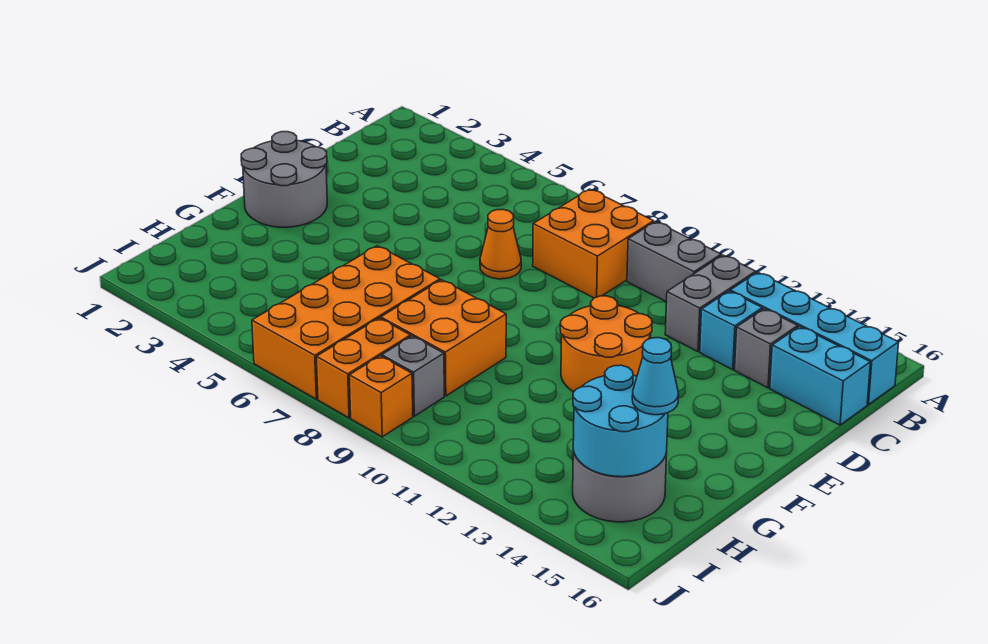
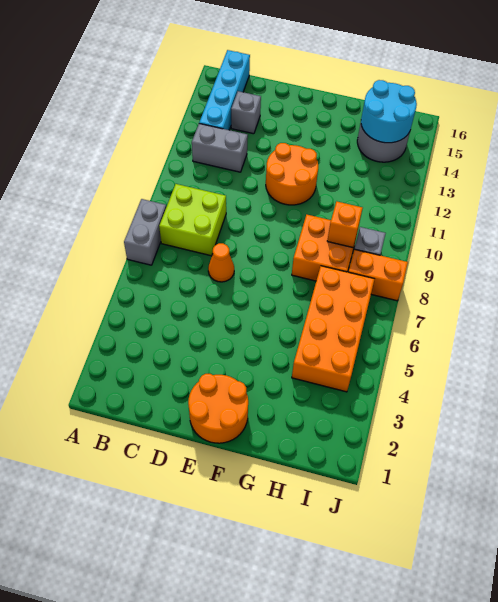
orange 2x2 brick [533,189,654,298] -> lime 2x2 brick [159,184,226,256]
grey 1x2 brick [627,222,721,302] -> grey 1x2 brick moved to [124,199,166,265]
cyan 1x1 brick [700,291,762,370] -> none
cyan 1x2 brick [770,326,870,425] -> none
grey 2x2 round brick [241,132,327,227] -> orange 2x2 round brick [188,374,248,443]
orange 2x4 brick [252,246,440,399] -> orange 2x4 brick turned to [292,266,375,392]
cyan 1x1 cone [632,338,679,415] -> none
orange 1x1 brick [349,356,413,437] -> orange 1x1 brick moved to [327,202,362,248]

